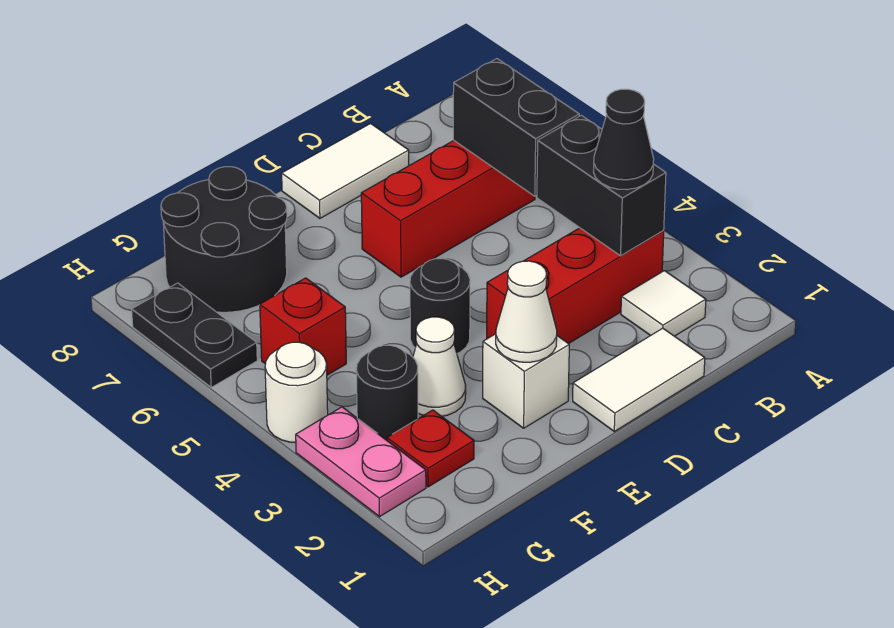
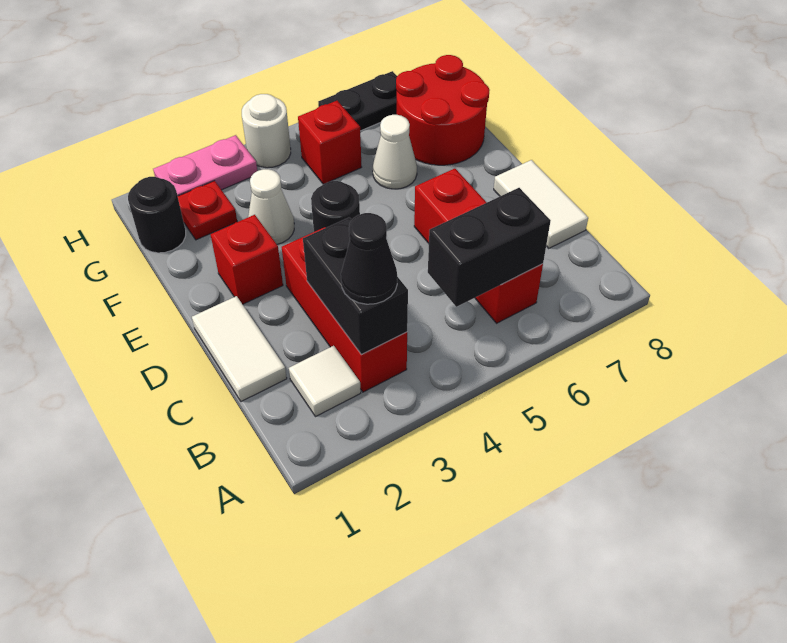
black 1x2 brick [537,115,666,256] -> black 1x2 brick turned to [303,217,408,355]
white 1x1 brick [483,334,569,428] -> red 1x1 brick [211,215,283,304]
white 1x1 cone [496,261,557,362] -> white 1x1 cone moved to [373,115,417,189]
black 2x2 round brick [161,167,287,312] -> red 2x2 round brick [396,55,489,165]
black 1x1 round brick [356,345,418,440] -> black 1x1 round brick moved to [128,177,186,253]

